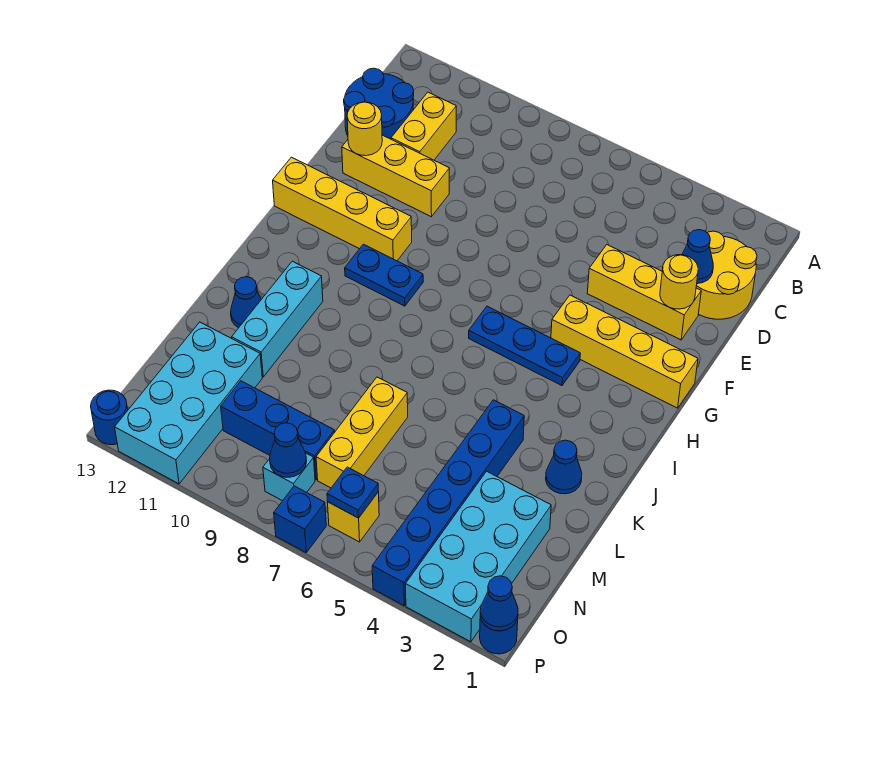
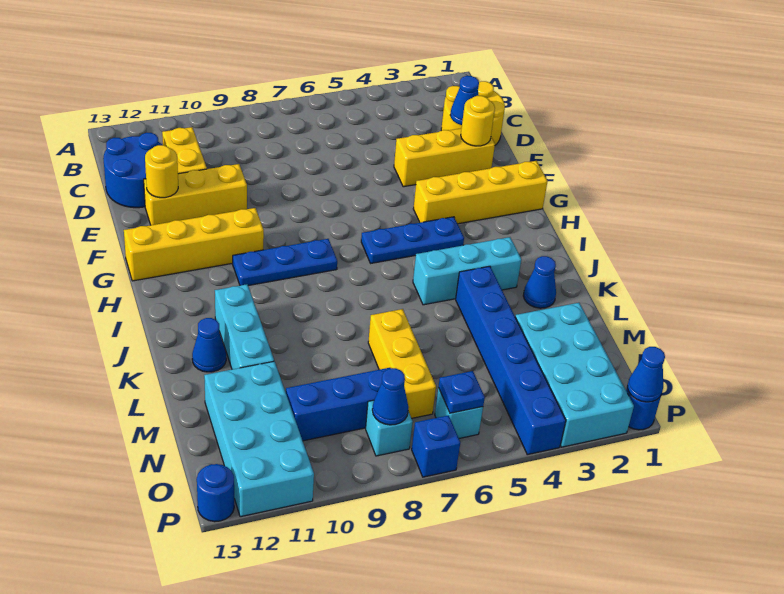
blue 1x2 plate [345,244,423,306] -> blue 1x3 plate [233,239,337,286]
none -> cyan 1x3 brick [413,237,521,305]
yellow 1x1 brick [328,492,379,542] -> cyan 1x1 brick [435,388,483,438]

